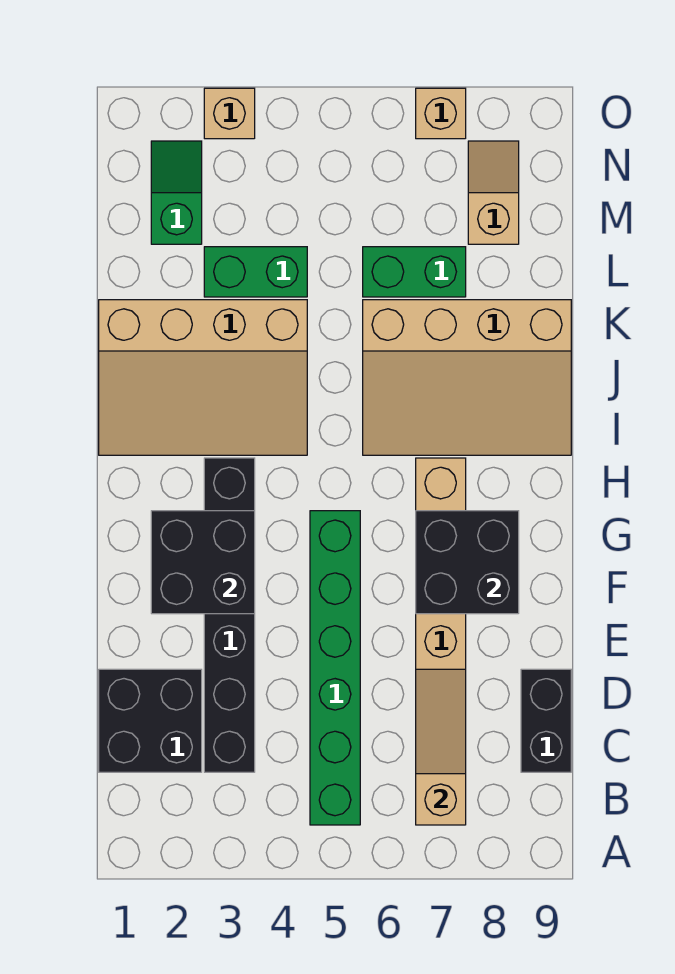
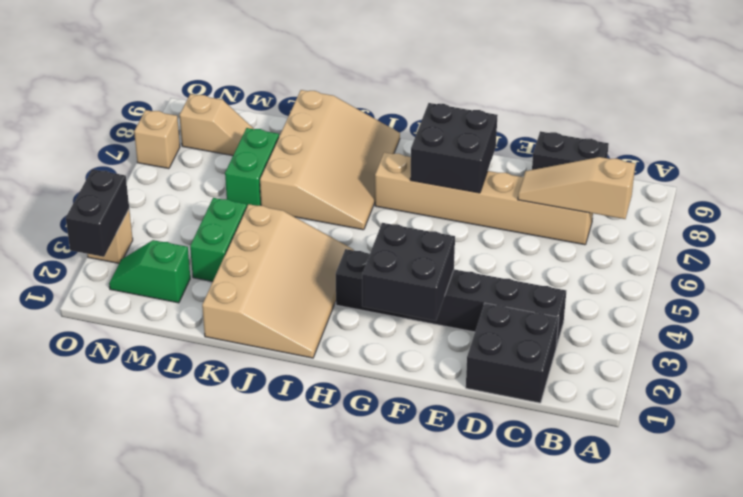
green 1x6 brick [310,511,360,825] -> none
tan 1x2 slope [468,141,519,244] -> tan 1x2 slope turned to [180,94,254,156]
none -> black 1x2 brick [66,169,129,257]

